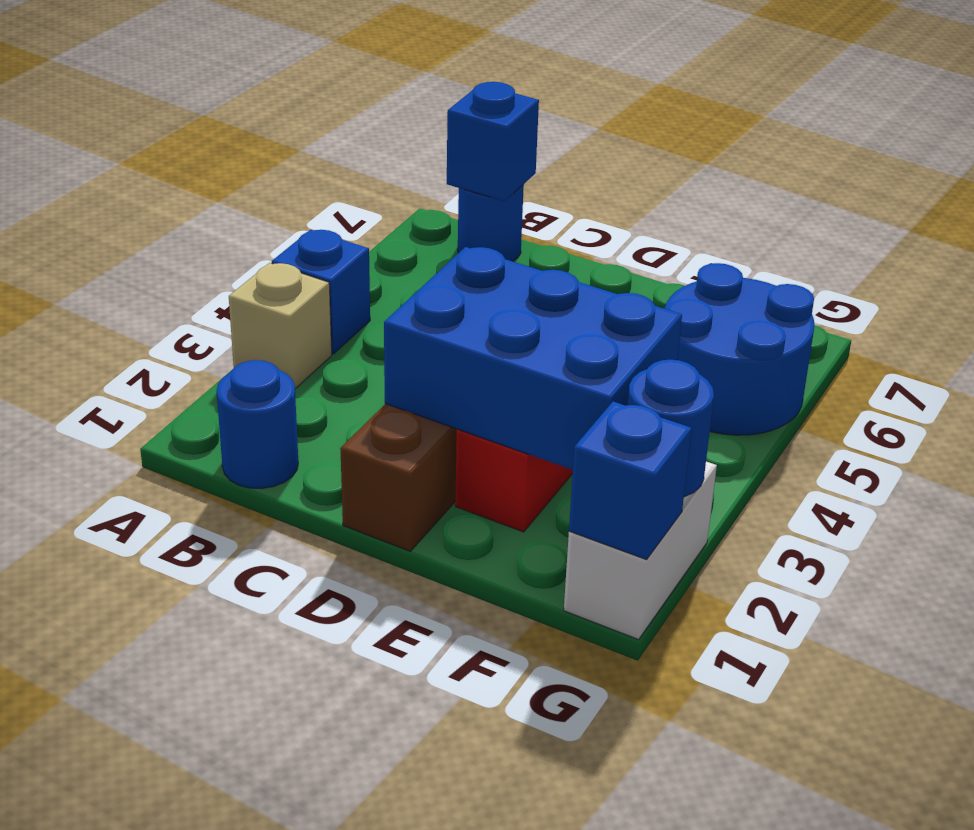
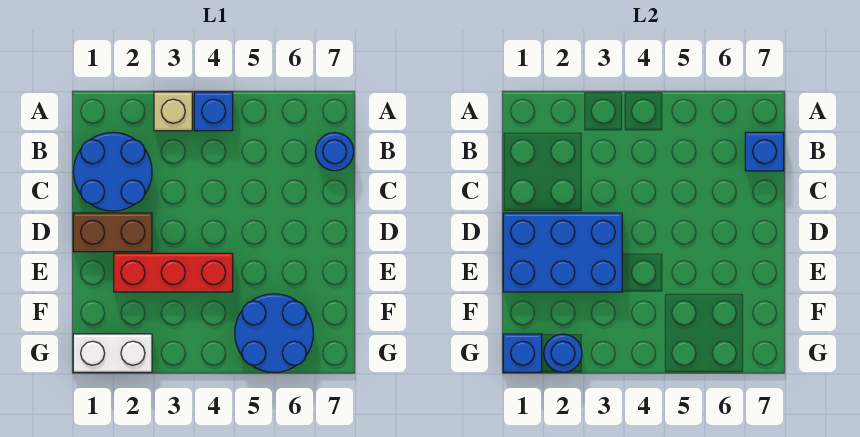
blue 1x1 round brick [217,360,298,489] -> blue 2x2 round brick [73,132,152,211]
blue 2x3 brick [384,247,682,470] -> blue 2x3 brick turned to [503,213,622,292]

